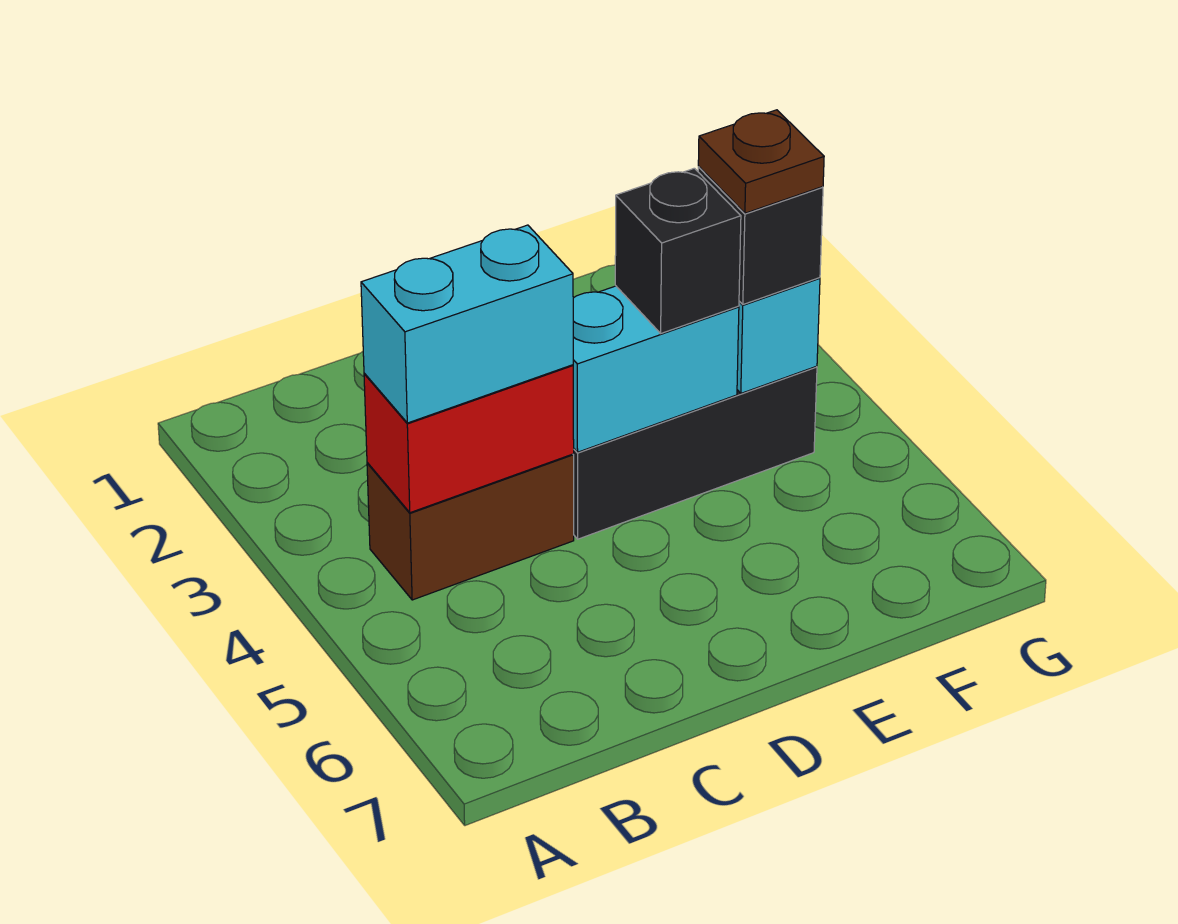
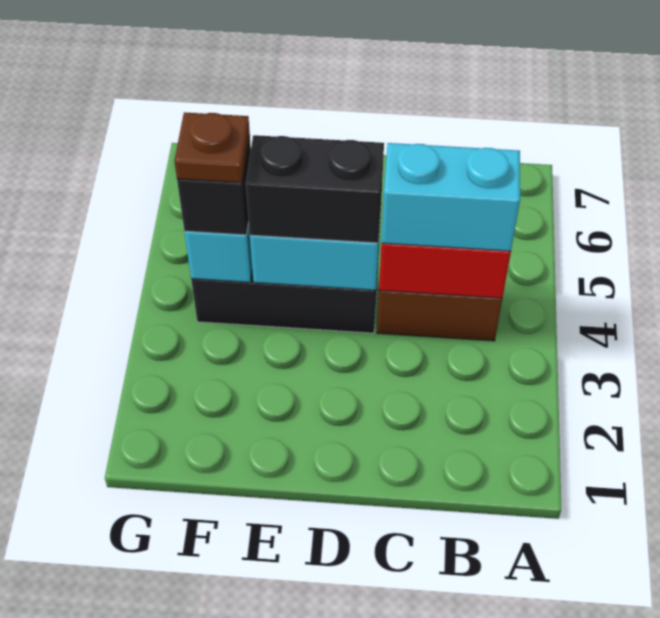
black 1x1 brick [615,168,741,333] -> black 1x2 brick [246,135,384,243]

